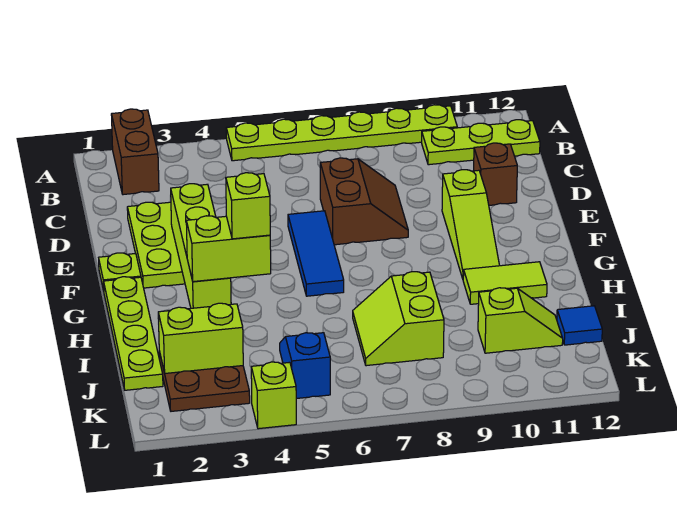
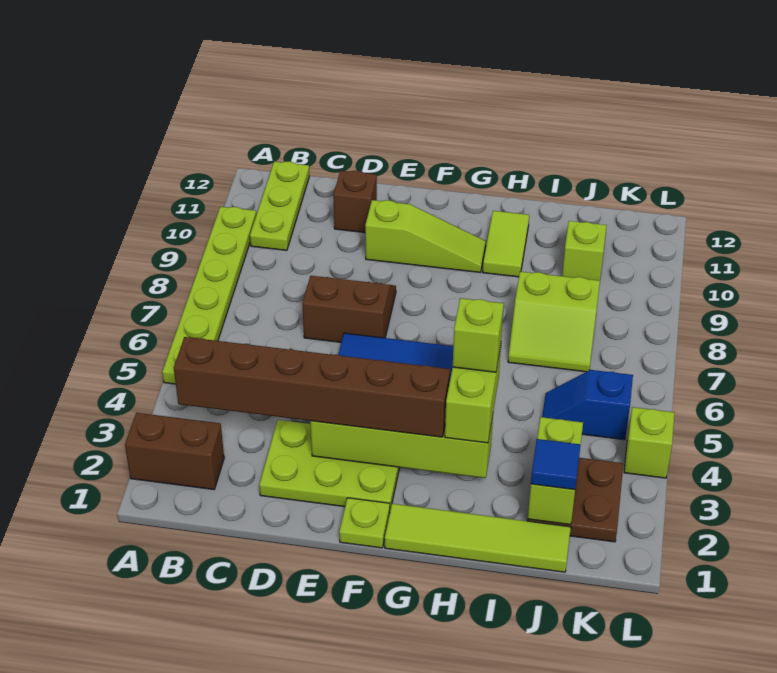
none -> brown 1x6 brick [174,337,450,437]
lime 1x4 plate [104,277,163,390] -> lime 1x4 tile [385,504,571,572]
blue 1x1 tile [557,306,602,345] -> blue 1x1 tile moved to [531,439,581,490]

